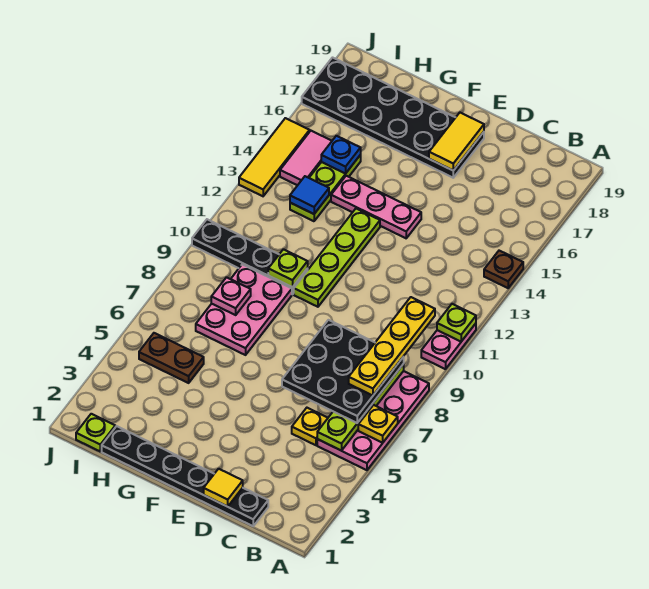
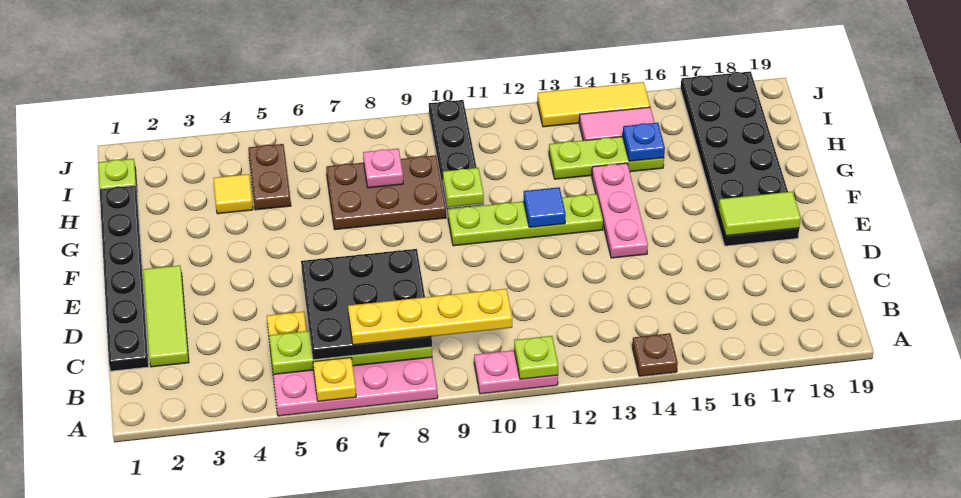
none -> lime 1x3 tile [143,265,189,367]
yellow 1x1 tile [204,469,243,507] -> yellow 1x1 tile moved to [213,174,253,214]
yellow 1x2 tile [429,113,484,170] -> lime 1x2 tile [718,192,801,236]
pink 2x3 plate [196,264,292,355] -> brown 2x3 plate [326,155,446,230]
blue 1x1 tile [290,176,329,214] -> blue 1x1 tile moved to [524,187,566,227]

